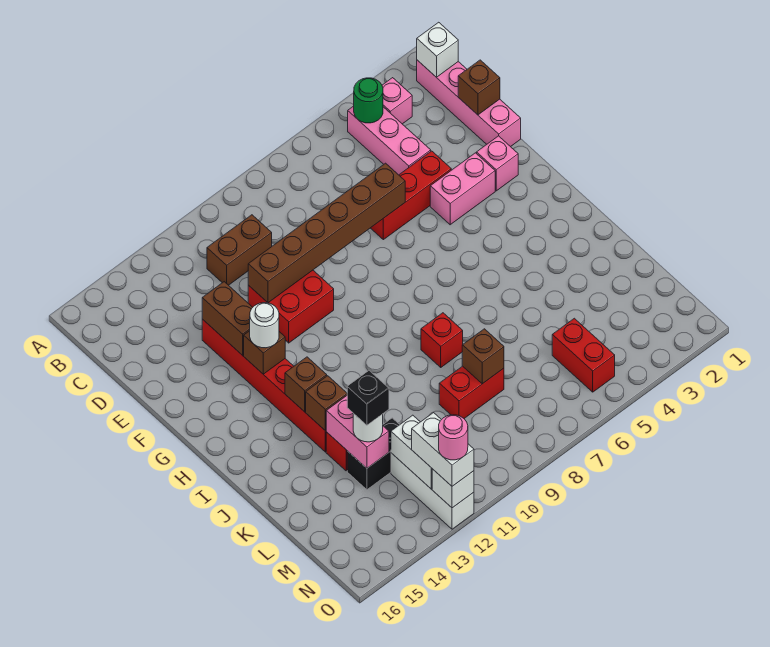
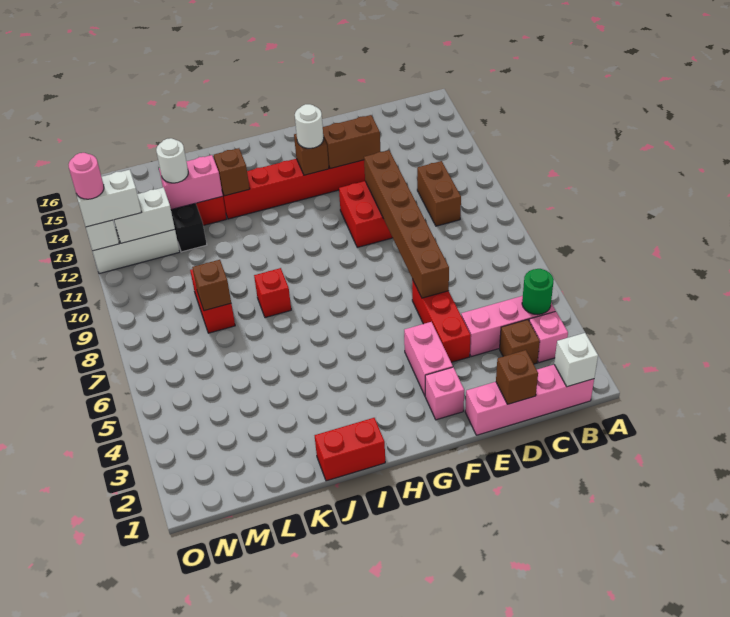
brown 1x1 brick [285,357,327,412] -> brown 1x1 brick moved to [500,320,540,364]
black 1x1 brick [347,371,389,425] -> none
red 1x2 brick [552,318,615,392] -> red 1x2 brick moved to [315,418,385,481]

